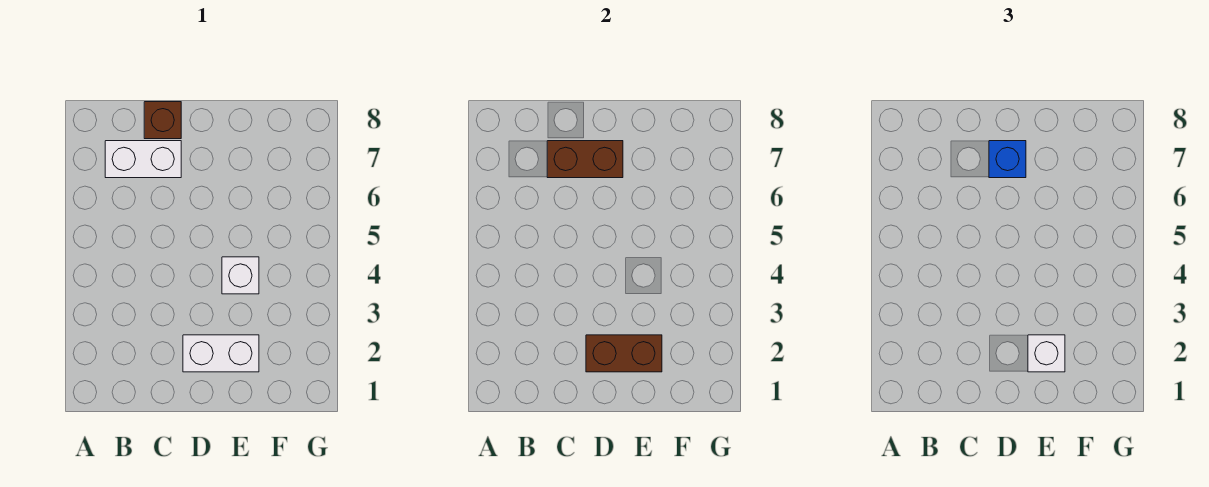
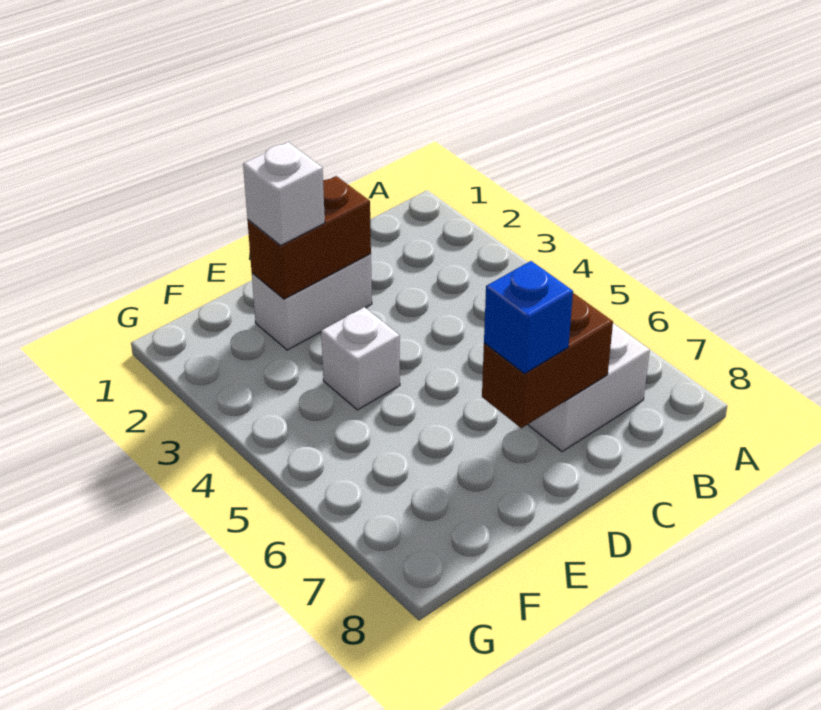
brown 1x1 brick [144,102,181,139] -> none

